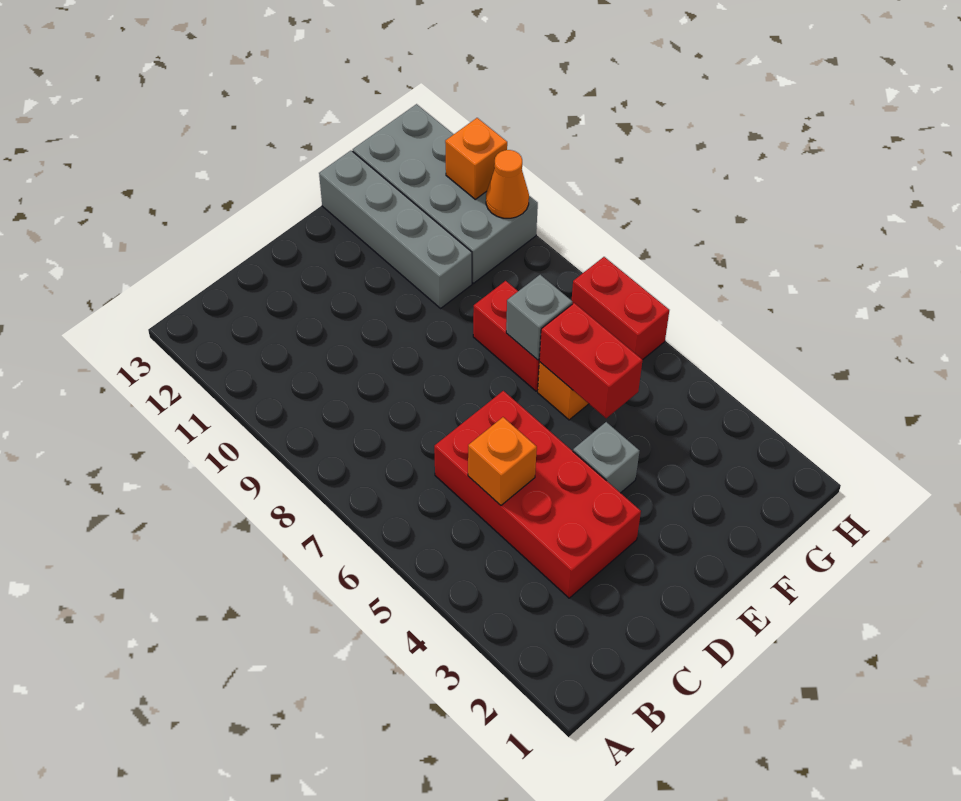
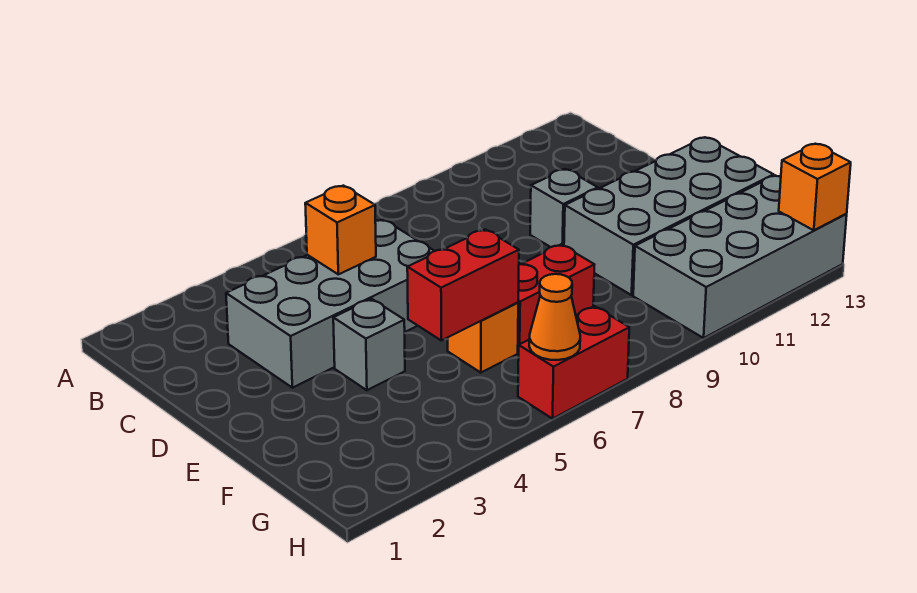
red 2x4 brick [434,391,641,598] -> grey 2x4 brick [226,219,434,388]
grey 1x1 brick [506,275,572,360] -> grey 1x1 brick moved to [530,169,598,247]
grey 1x4 brick [319,151,472,308] -> grey 2x4 brick [564,138,774,295]
orange 1x1 cone [486,150,529,218] -> orange 1x1 cone moved to [529,274,580,360]
orange 1x1 brick [445,118,507,199] -> orange 1x1 brick moved to [779,144,851,230]

